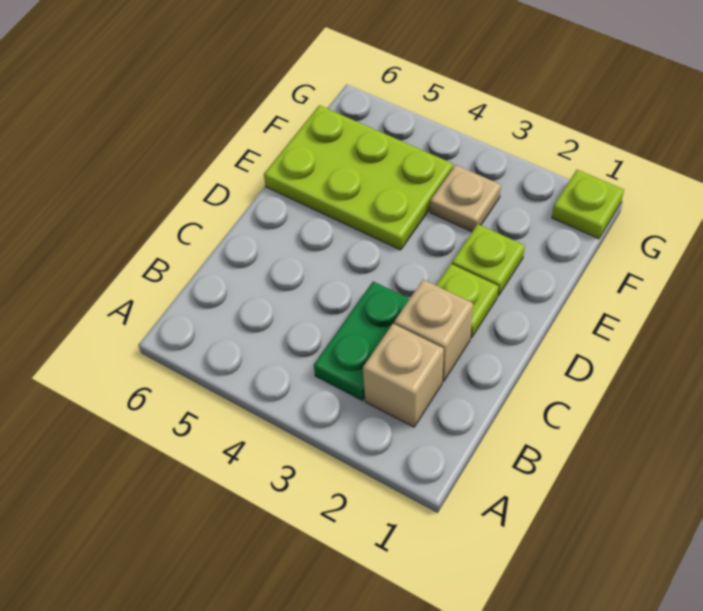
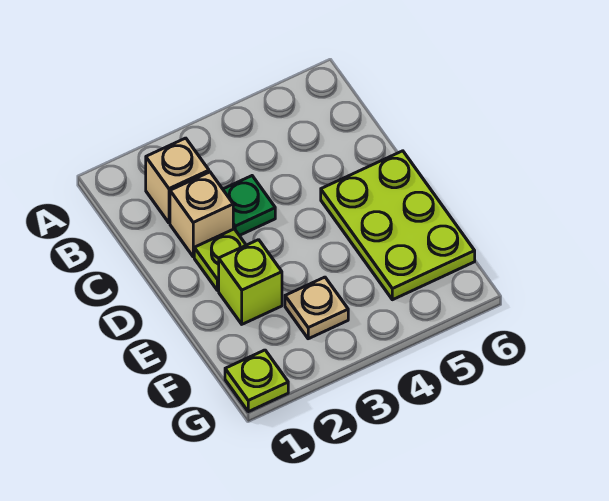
green 1x2 plate [314,281,409,400] -> green 1x1 plate [223,176,275,236]
lime 1x1 plate [452,224,525,296] -> lime 1x1 brick [219,240,282,324]
lime 2x3 plate [264,105,453,250] -> lime 2x3 plate turned to [321,151,475,300]

